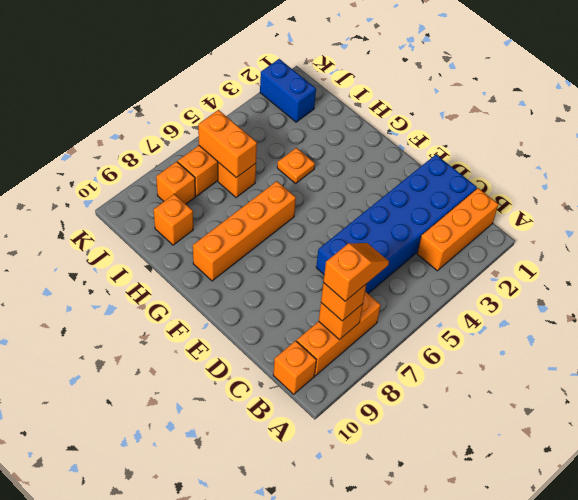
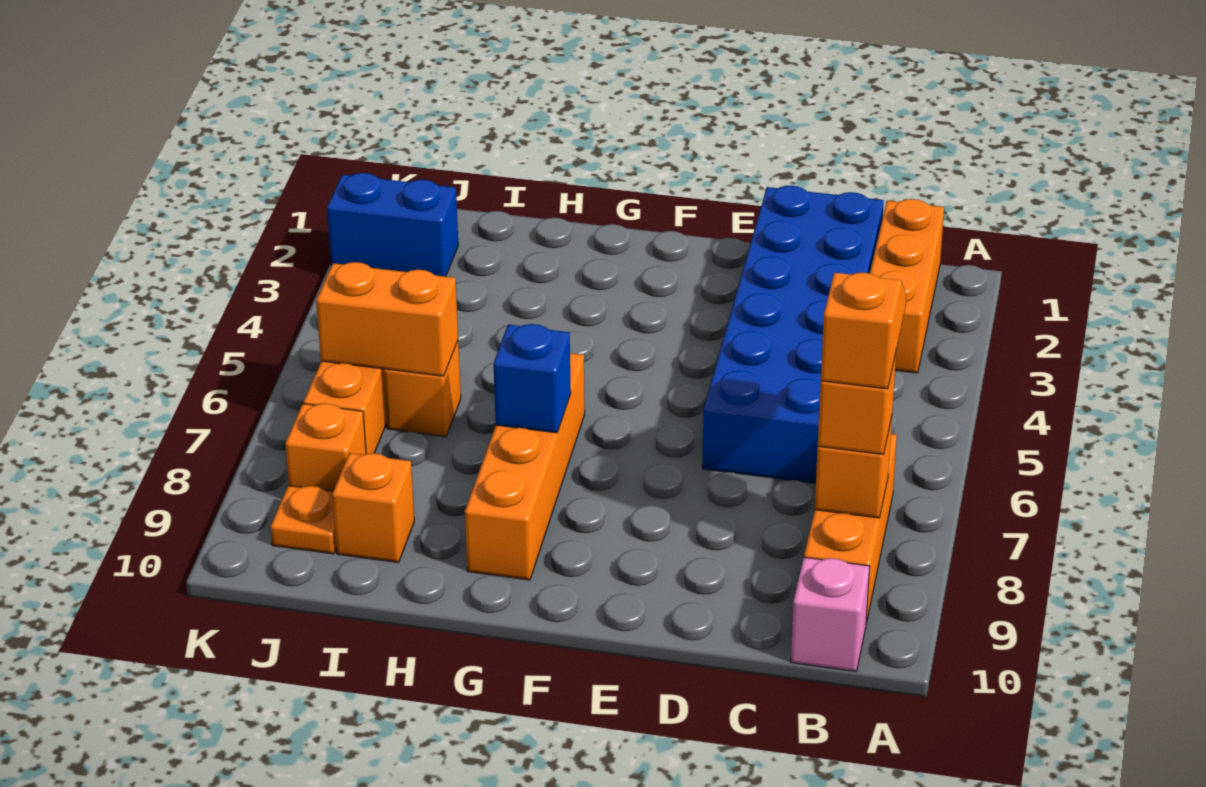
orange 1x1 brick [273,341,316,394] -> pink 1x1 brick [791,557,870,671]
none -> blue 1x1 brick [494,324,571,433]
orange 1x1 plate [277,148,315,183] -> orange 1x1 plate moved to [270,486,336,554]

